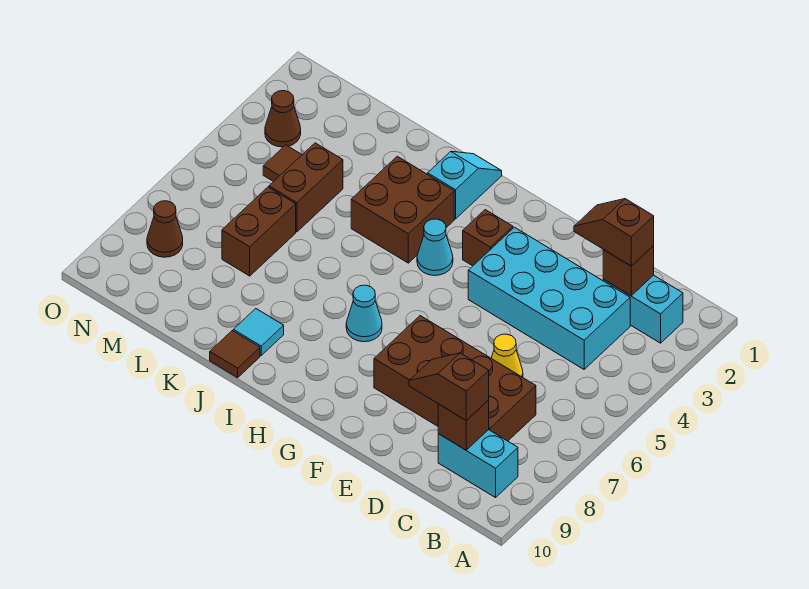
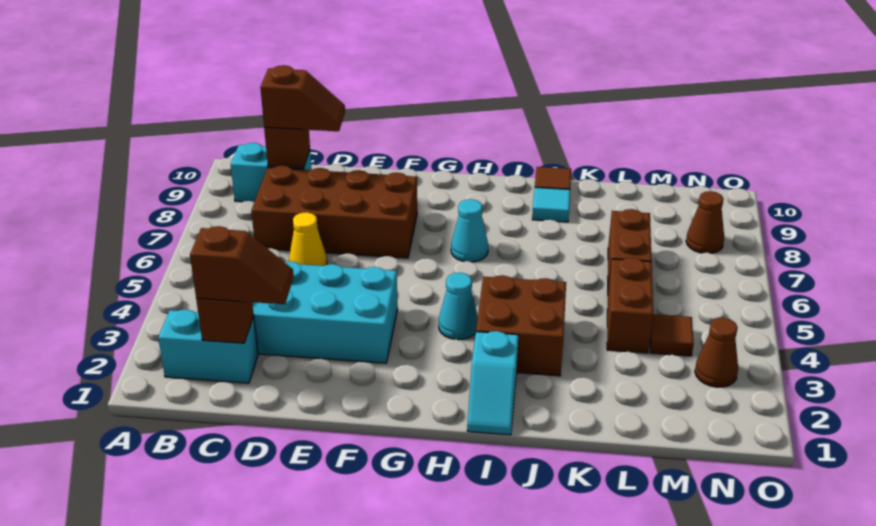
brown 1x1 brick [463,210,513,266] -> none

